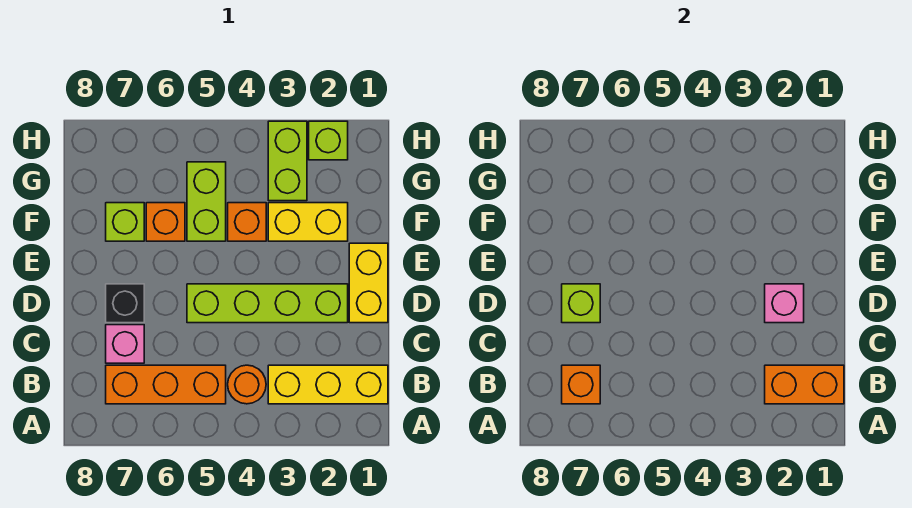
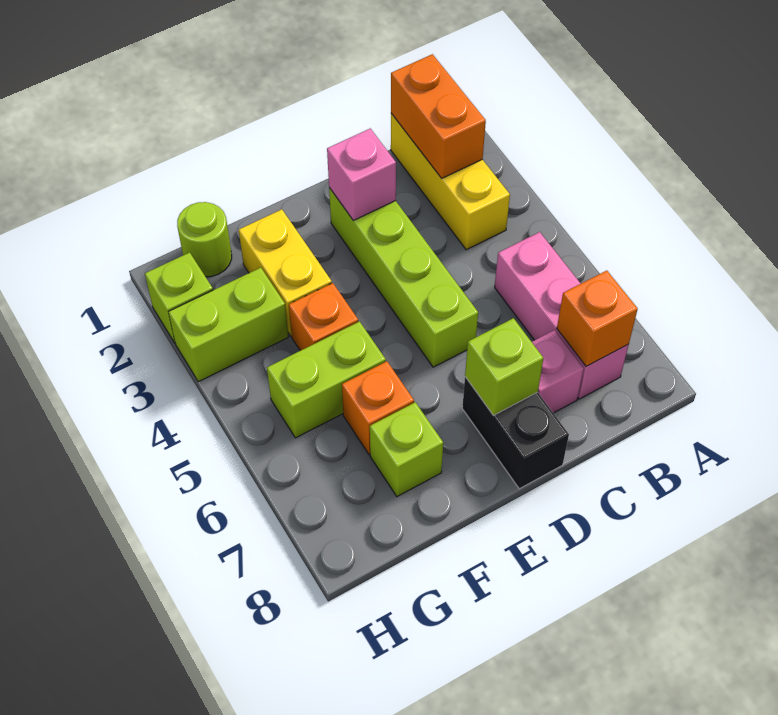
orange 1x1 round brick [228,365,266,404] -> none
orange 1x3 brick [106,365,226,404] -> pink 1x3 brick [495,232,629,399]
yellow 1x2 brick [349,243,388,323] -> none
black 1x1 brick [106,284,144,323] -> black 1x2 brick [462,377,569,489]
none -> lime 1x1 round brick [177,202,232,277]

